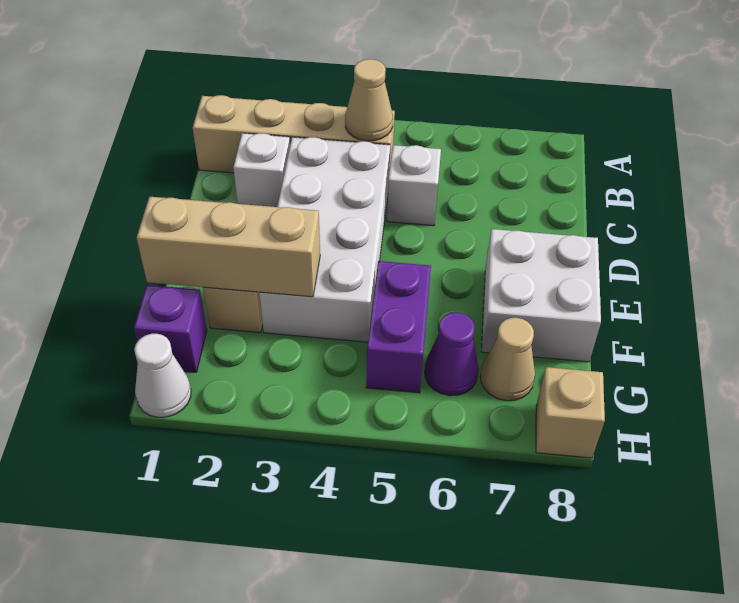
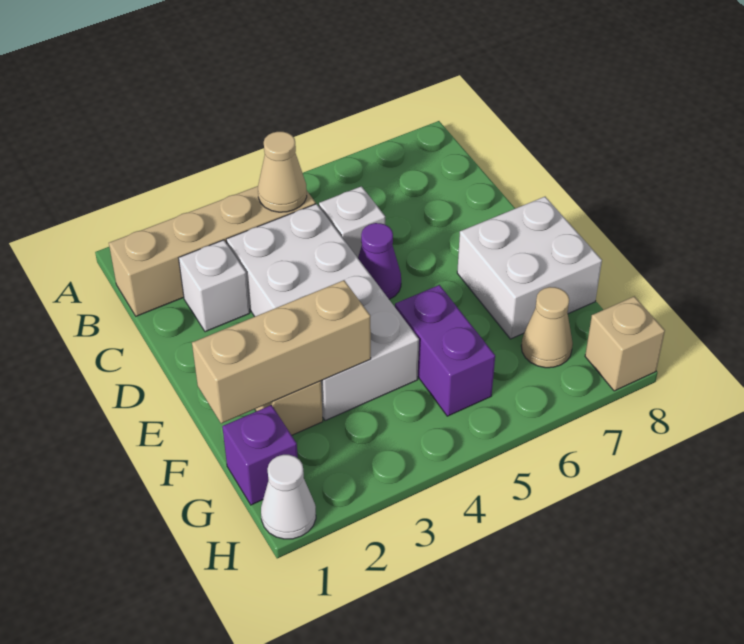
purple 1x1 cone [425,313,479,396] -> purple 1x1 cone moved to [358,223,401,299]

